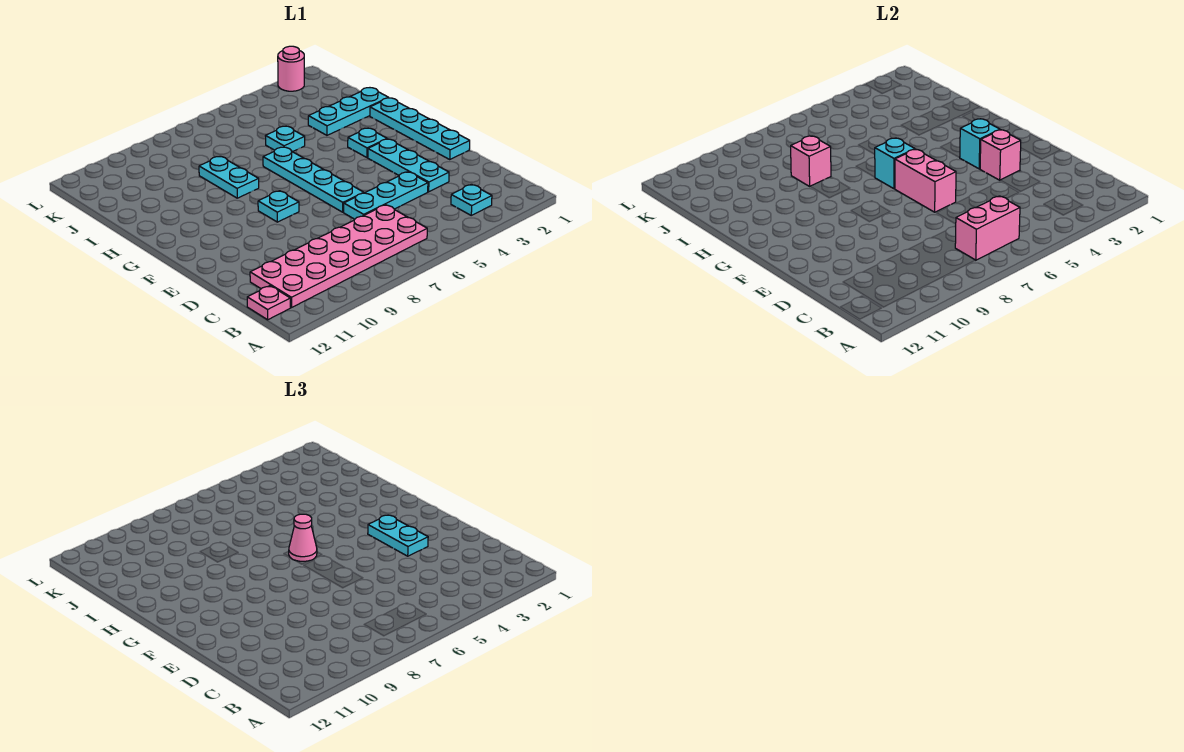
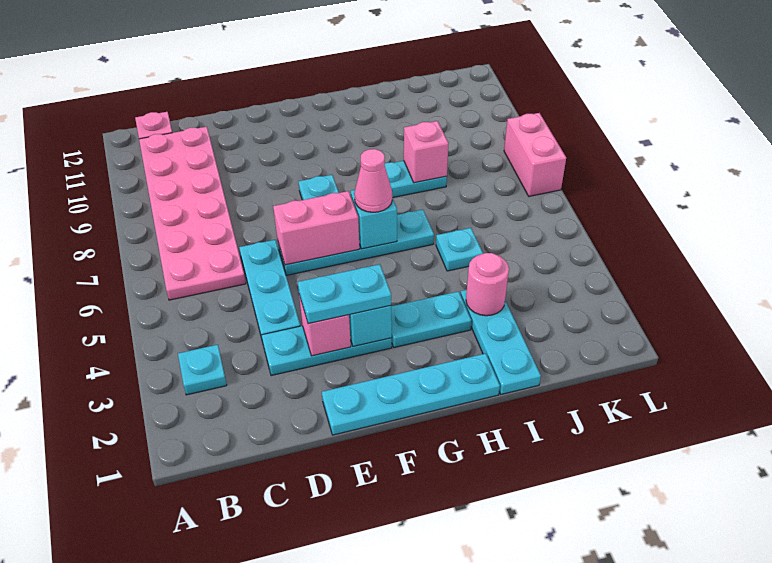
pink 1x2 brick [955,196,1020,260] -> pink 1x2 brick moved to [504,113,566,196]
cyan 1x1 plate [348,128,387,158] -> cyan 1x2 plate [391,291,471,347]
pink 1x1 round brick [278,46,304,91] -> pink 1x1 round brick moved to [466,253,509,316]

